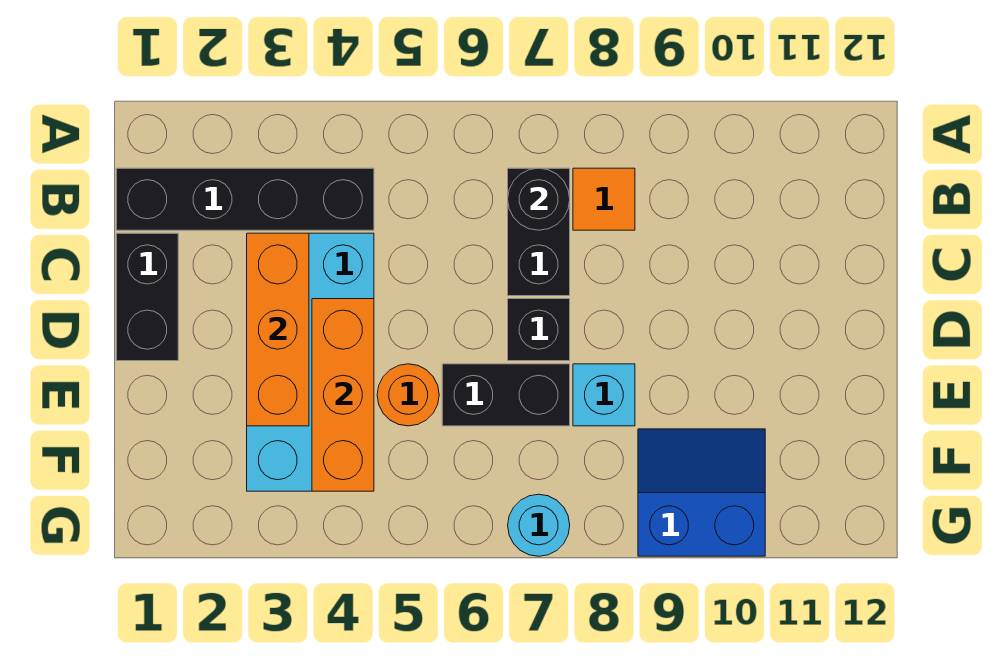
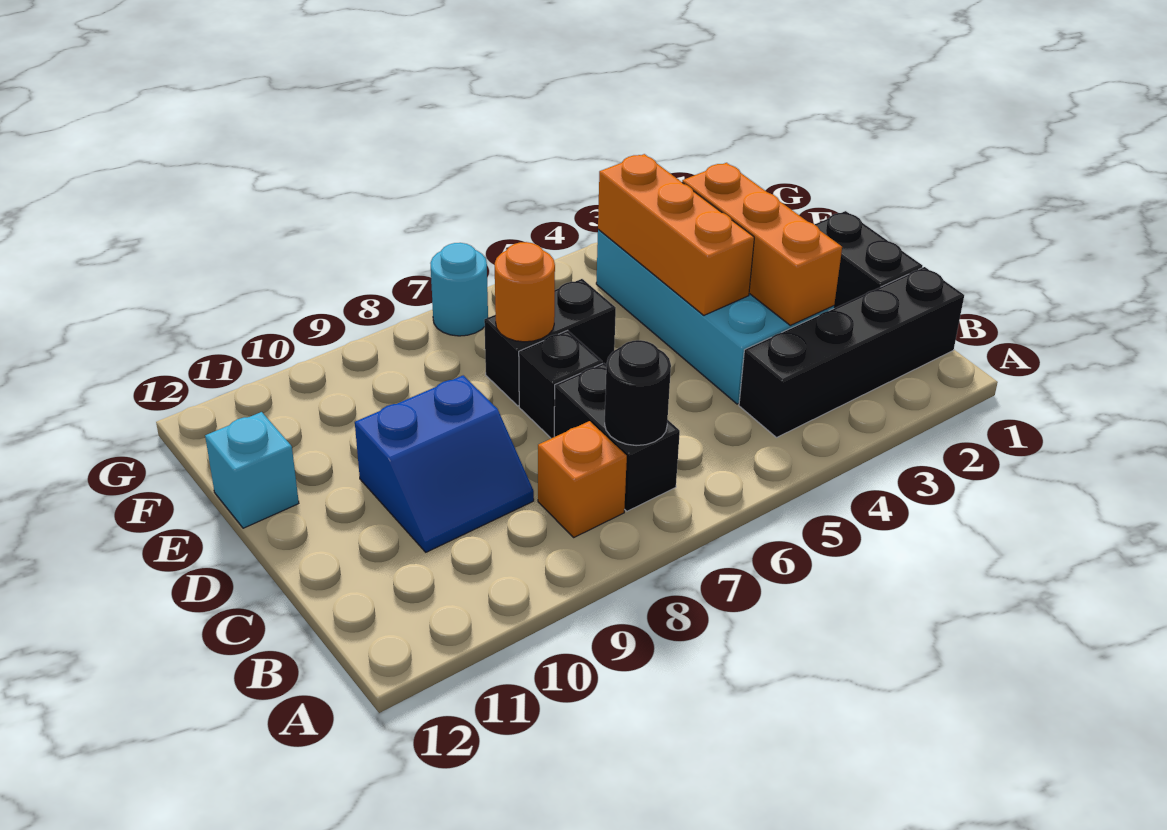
orange 1x1 tile [573,168,635,230] -> orange 1x1 brick [538,421,627,537]
orange 1x1 round brick [377,364,439,426] -> orange 1x1 round brick moved to [495,242,555,342]
cyan 1x1 brick [573,364,635,426] -> cyan 1x1 brick moved to [205,412,299,528]
blue 2x2 slope [638,429,765,556] -> blue 2x2 slope moved to [355,375,534,552]

